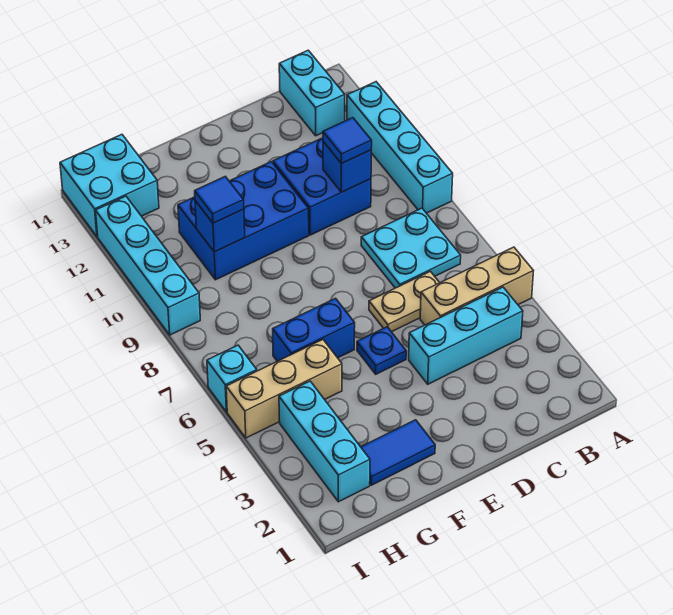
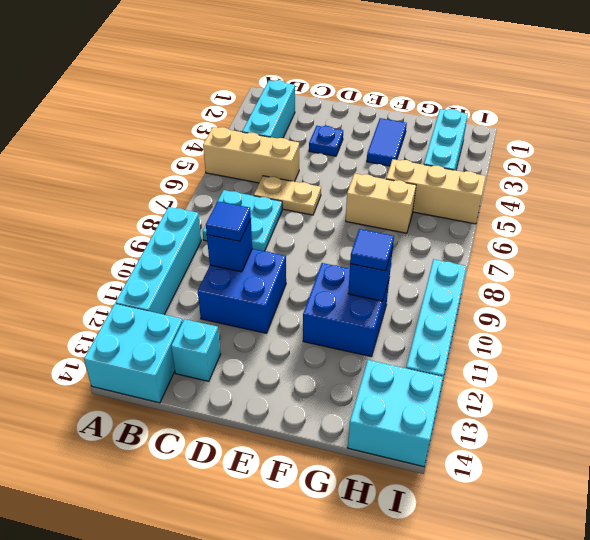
cyan 1x3 brick [409,287,523,384] -> cyan 1x3 brick turned to [242,80,295,138]
cyan 1x2 brick [279,50,345,136] -> cyan 2x2 brick [84,304,183,403]
blue 1x1 plate [357,327,406,374] -> blue 1x1 plate moved to [309,126,343,156]
blue 2x3 brick [178,162,309,280] -> blue 2x2 brick [303,263,389,357]
blue 1x2 tile [361,420,435,485] -> blue 1x2 tile turned to [367,118,407,166]
blue 1x2 brick [273,298,355,361] -> tan 1x2 brick [346,173,416,233]
cyan 1x1 brick [207,345,257,412] -> cyan 1x1 brick moved to [171,319,220,381]

